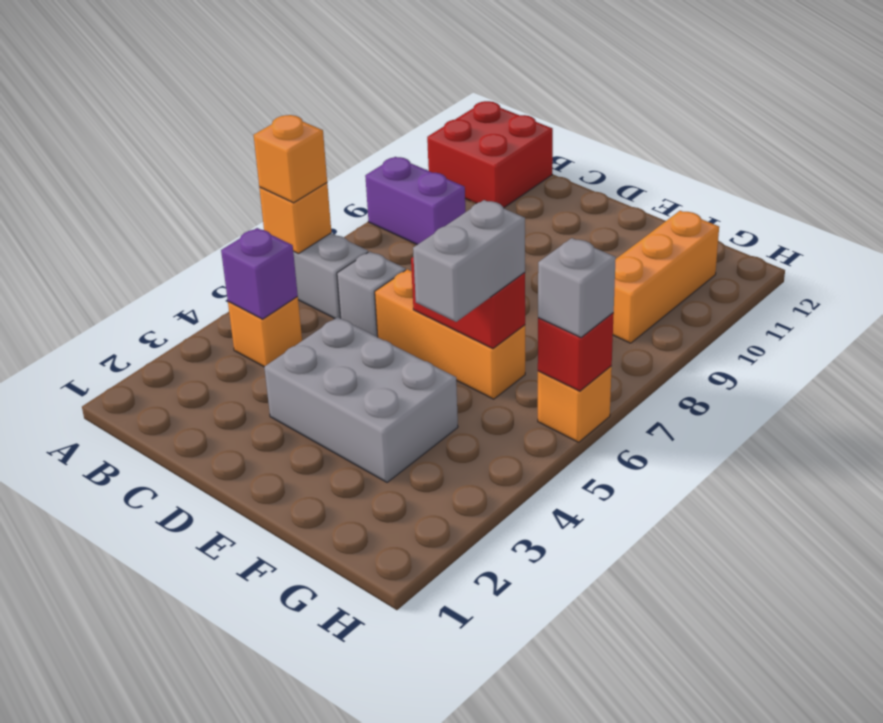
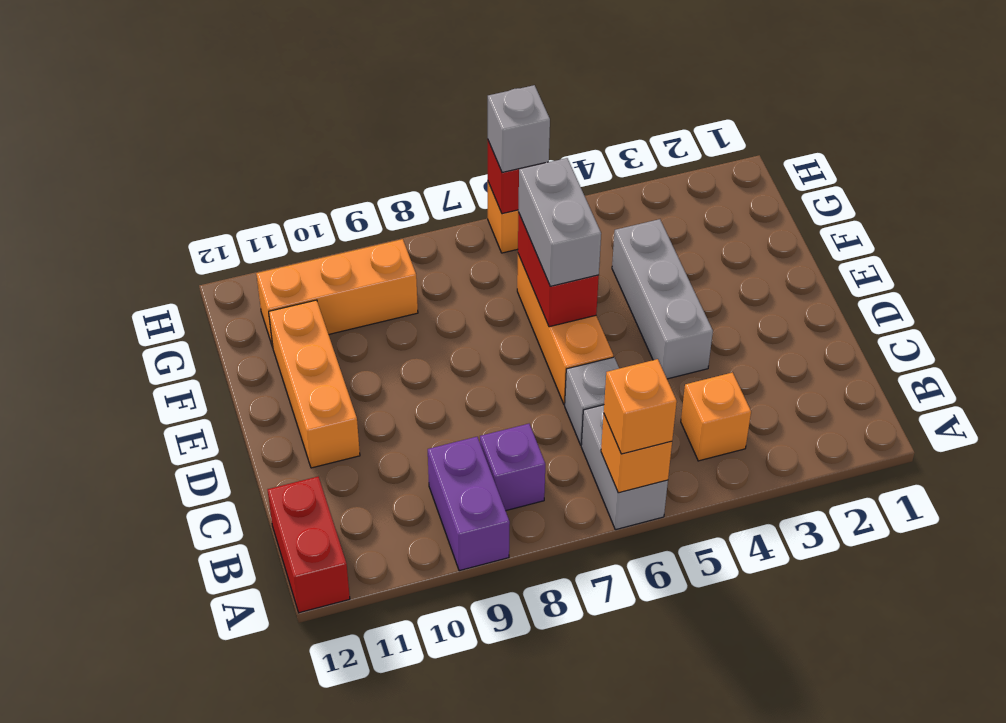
red 2x2 brick [427,101,553,208] -> red 1x2 brick [267,477,350,613]
purple 1x1 brick [221,228,298,319] -> purple 1x1 brick moved to [480,424,545,511]
grey 2x3 brick [264,317,458,482] -> grey 1x3 brick [612,219,713,379]
none -> orange 1x3 brick [269,300,360,468]
grey 1x2 brick [413,200,525,322] -> grey 1x2 brick turned to [518,158,601,286]

